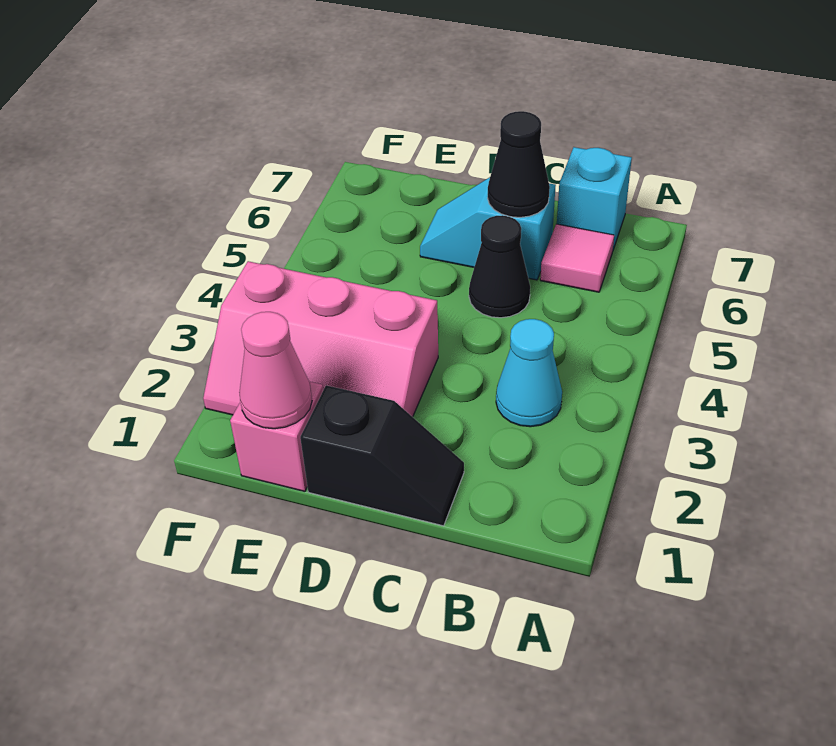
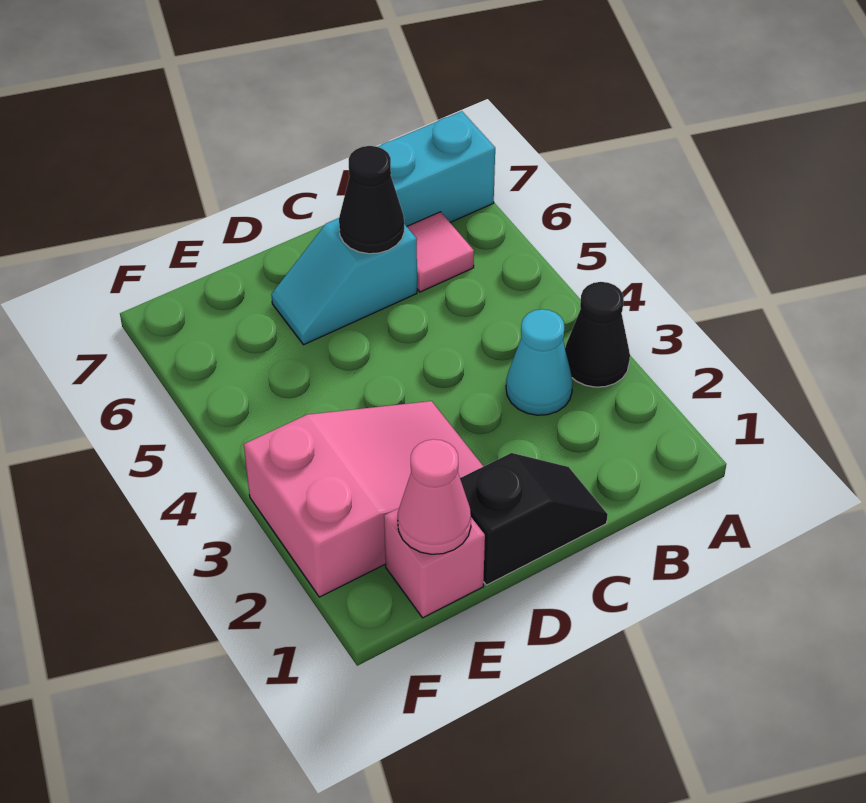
cyan 1x1 brick [557,147,632,249] -> cyan 1x2 brick [378,111,495,226]
black 1x1 cone [469,215,530,318] -> black 1x1 cone moved to [565,282,630,387]
pink 2x3 slope [203,261,438,417] -> pink 2x3 slope turned to [244,401,483,597]

